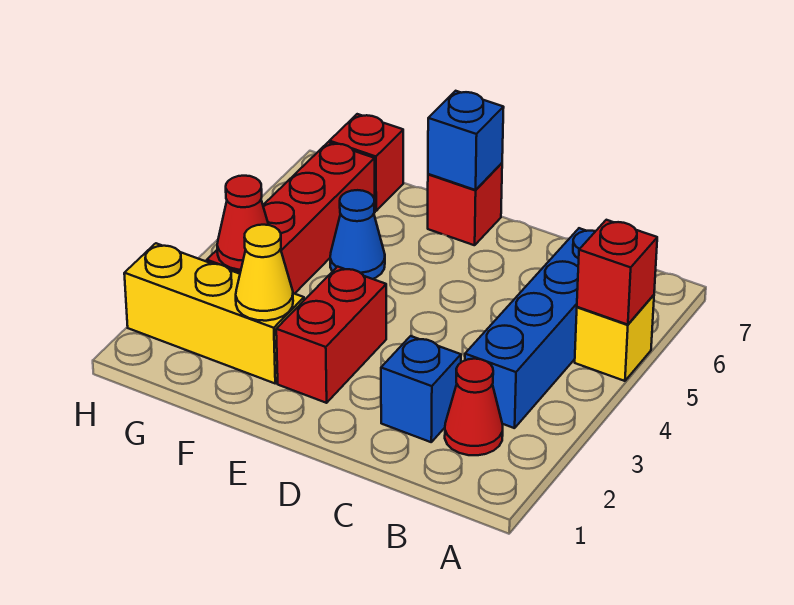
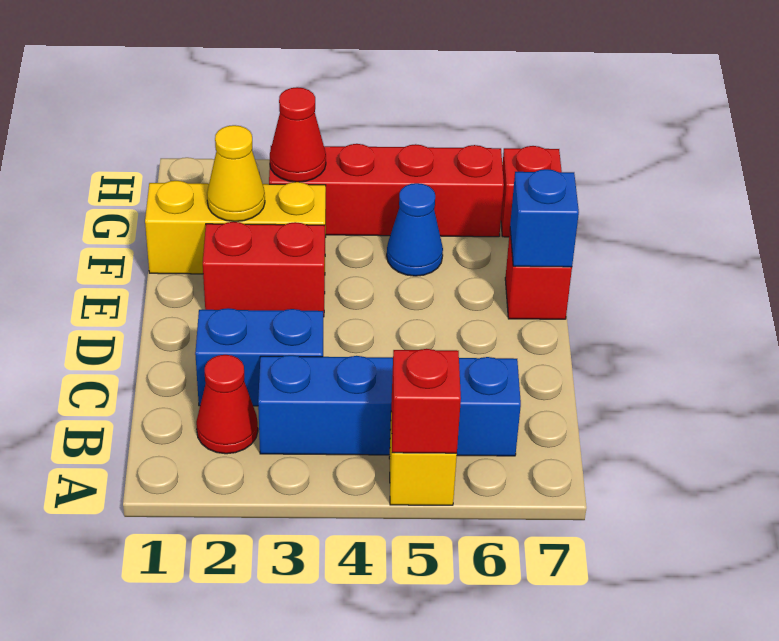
blue 1x1 brick [381,336,461,442] -> blue 1x2 brick [195,308,323,406]
yellow 1x3 brick [124,243,304,383] -> yellow 1x3 brick turned to [145,181,326,274]

